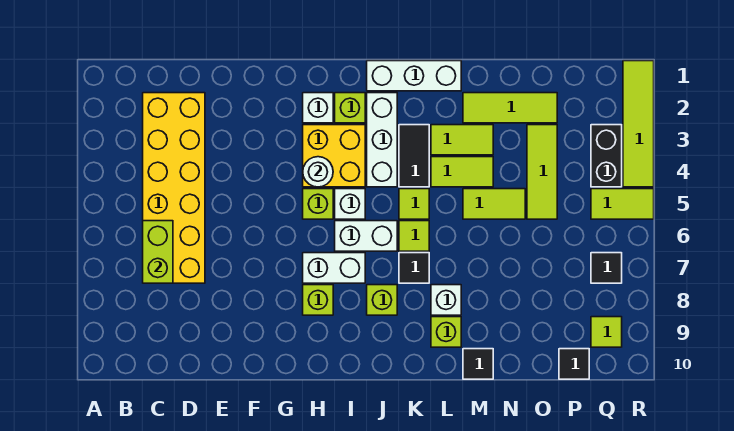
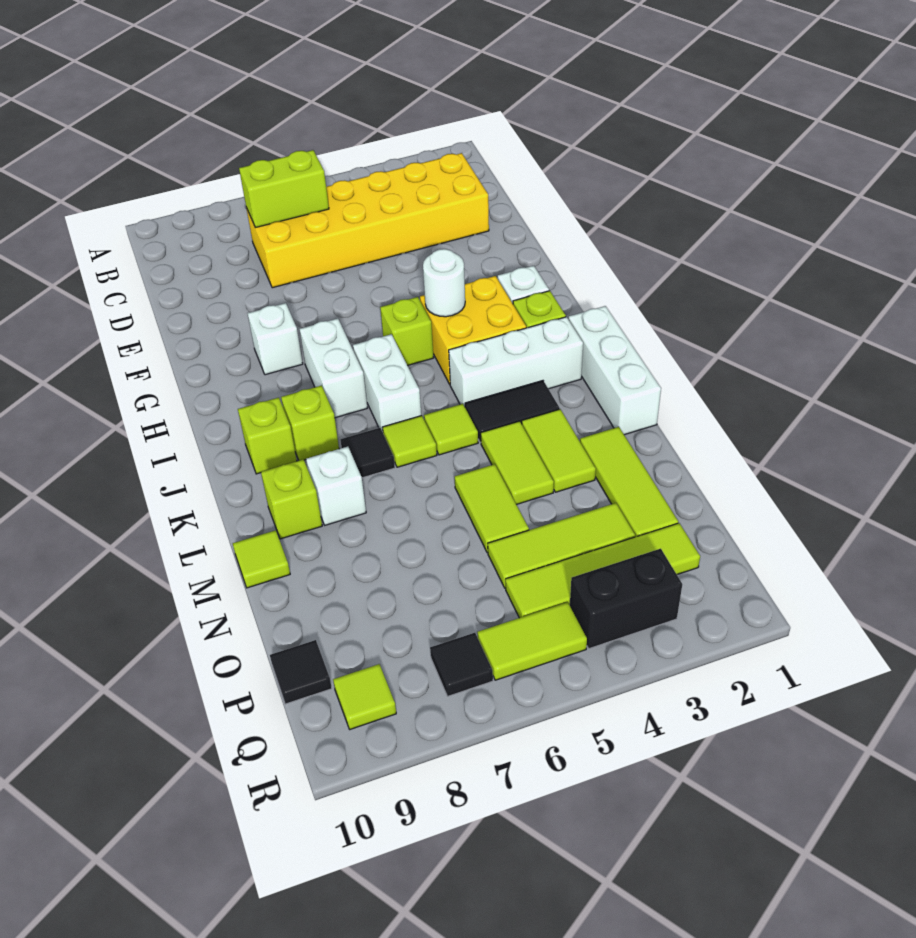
lime 1x1 brick [303,285,333,315] -> lime 1x1 brick moved to [238,398,297,474]
white 1x1 brick [335,189,365,219] -> white 1x1 brick moved to [247,303,303,375]
black 1x1 tile [463,349,493,379] -> lime 1x1 tile [233,530,290,588]
lime 1x2 tile [591,189,654,219] -> lime 1x2 tile turned to [477,602,587,680]
lime 1x4 tile [623,61,654,187] -> lime 1x4 tile moved to [505,523,700,618]

